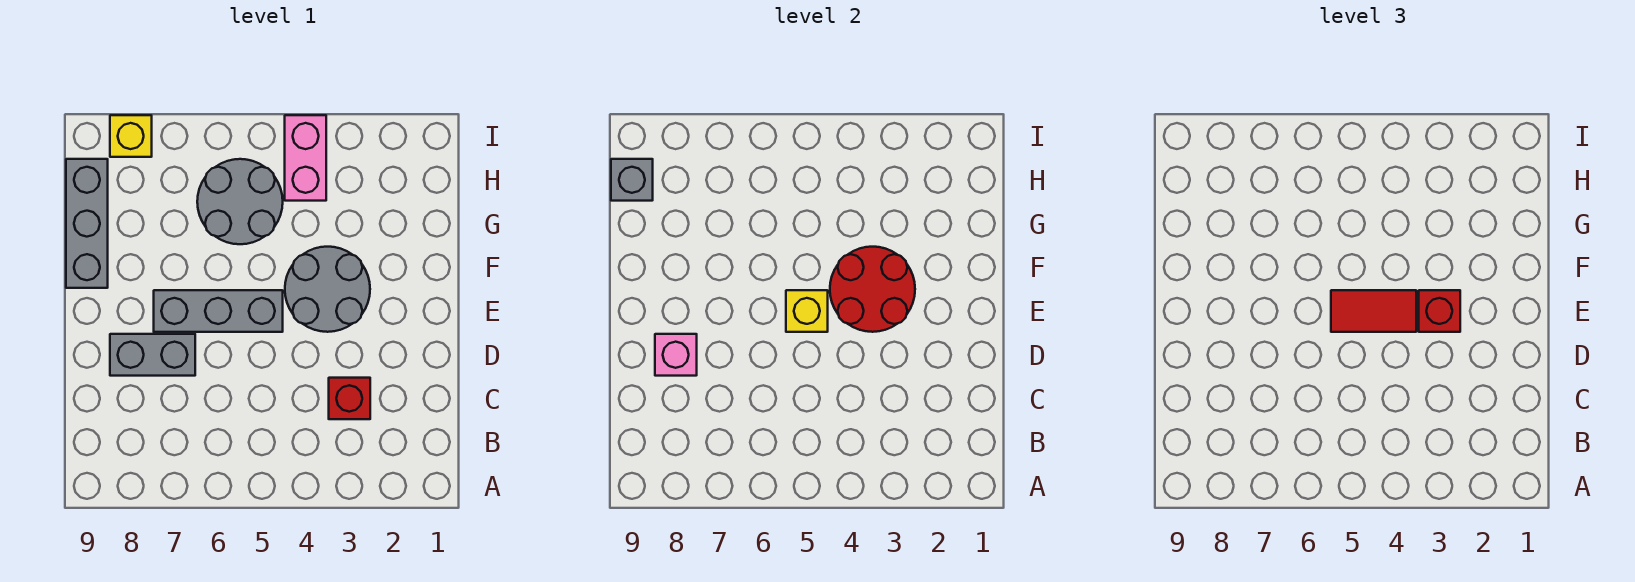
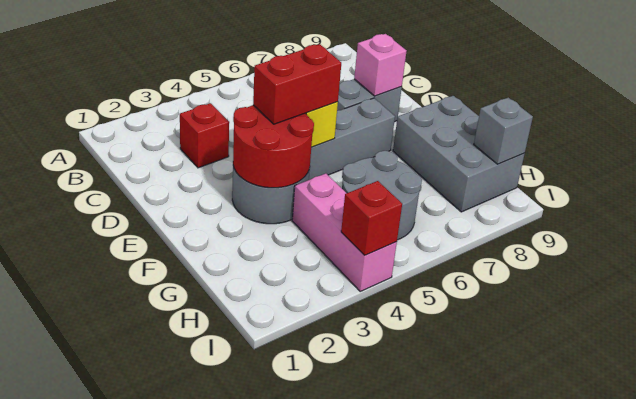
red 1x1 brick [1419,290,1460,332] -> red 1x1 brick moved to [341,181,402,255]
red 1x2 tile [1331,290,1416,332] -> red 1x2 brick [253,44,341,124]
grey 1x3 brick [66,159,108,288] -> grey 2x3 brick [393,96,525,212]
pink 1x2 brick [285,115,326,201] -> pink 1x3 brick [292,173,397,291]
yellow 1x1 brick [110,115,152,157] -> none

